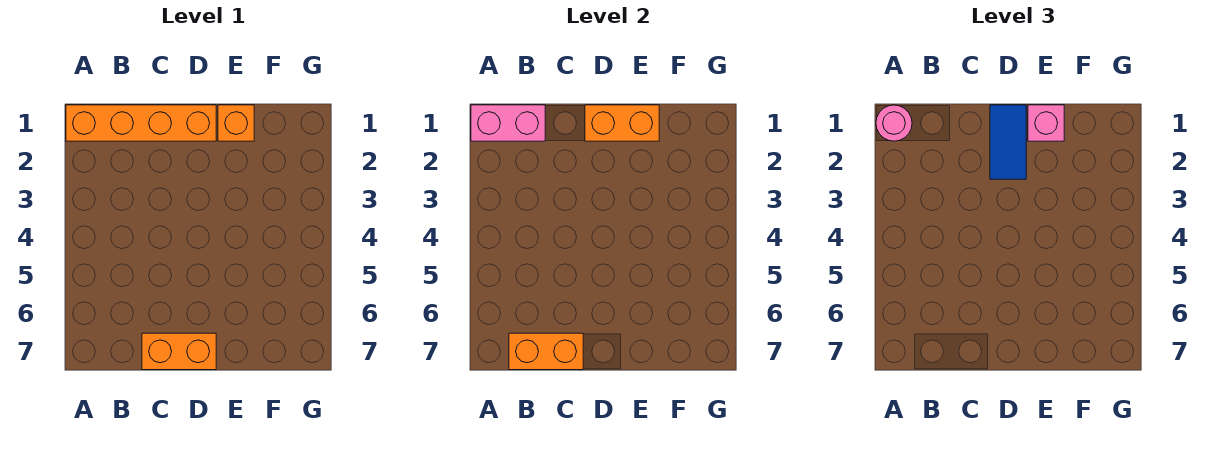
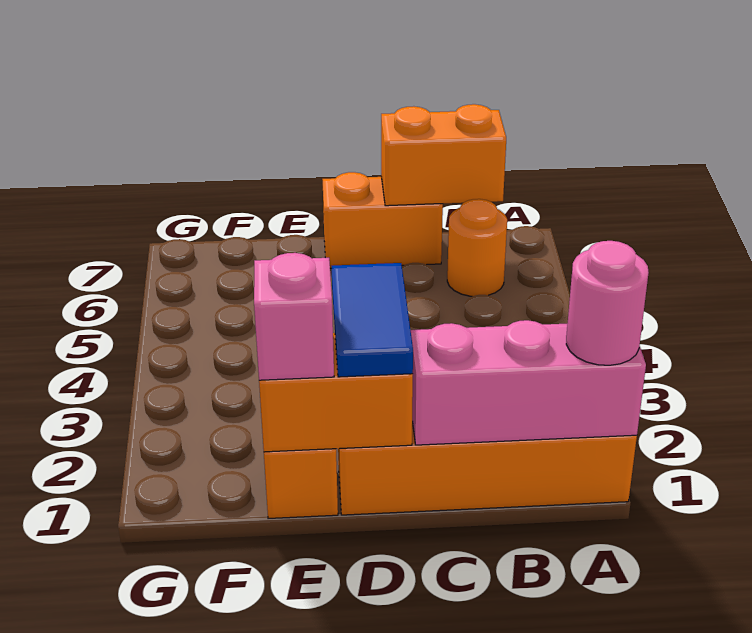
pink 1x2 brick [471,105,545,141] -> pink 1x3 brick [411,320,646,445]
none -> orange 1x1 round brick [447,199,507,296]

